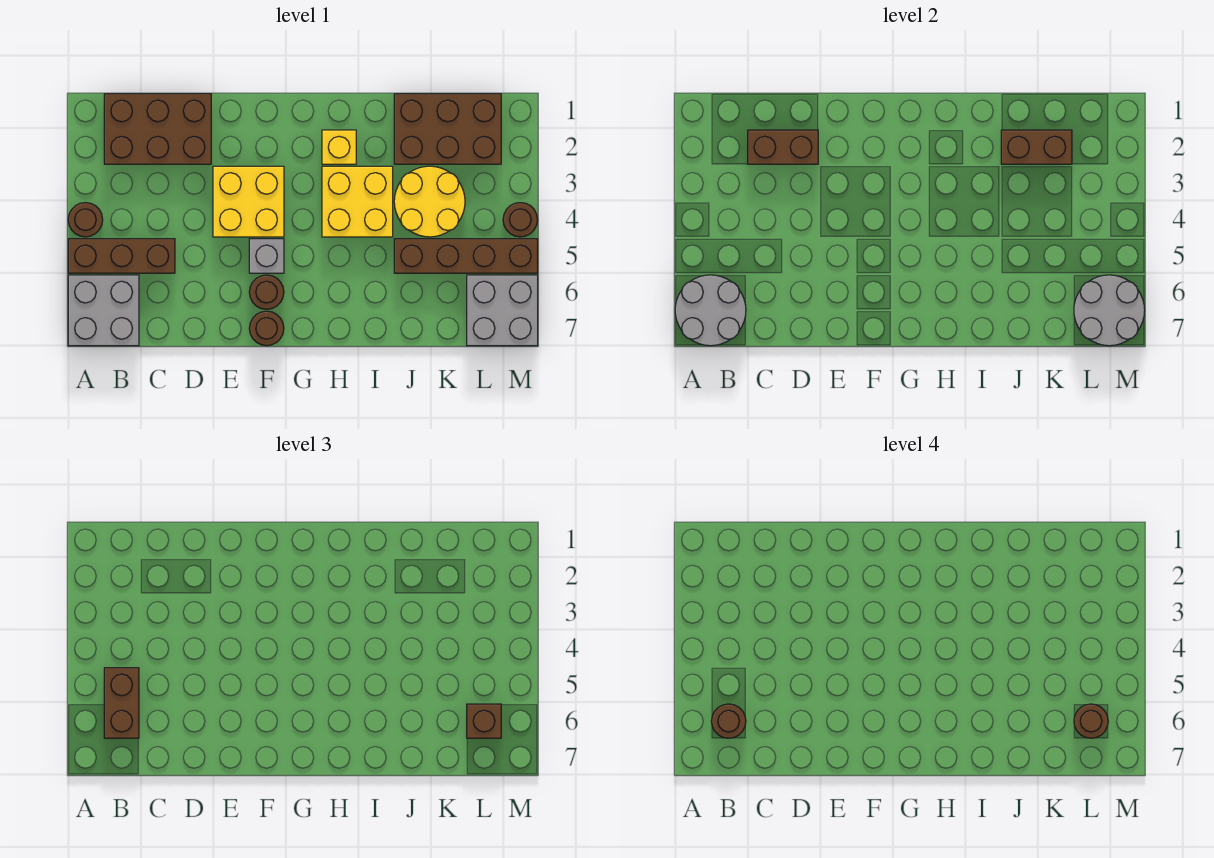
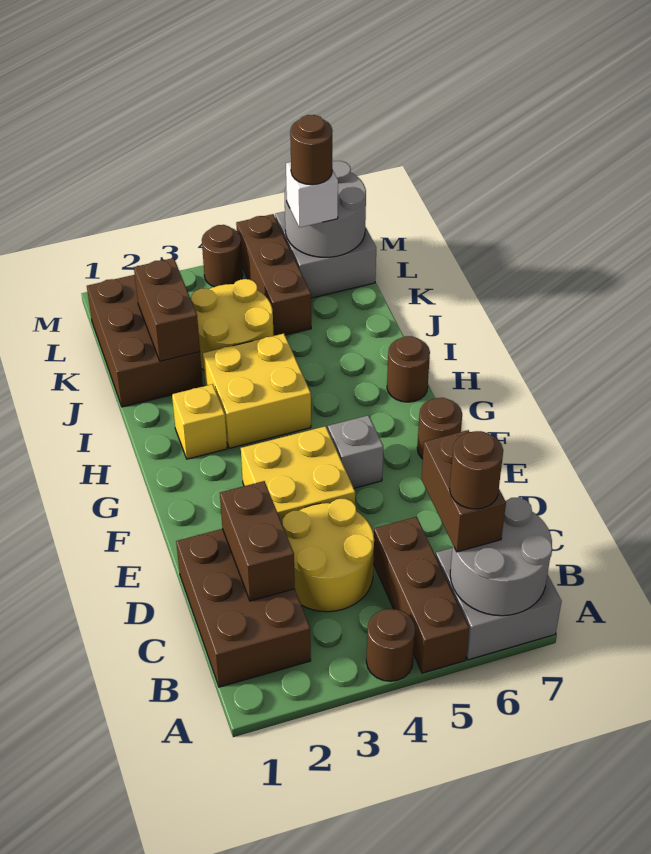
brown 1x2 brick [104,668,139,738] -> brown 1x2 brick turned to [421,430,506,552]
none -> yellow 2x2 round brick [283,499,374,612]
brown 1x1 round brick [249,275,284,309] -> brown 1x1 round brick moved to [387,336,430,402]
brown 1x4 brick [394,239,538,273] -> brown 1x3 brick [236,214,311,336]
brown 1x1 brick [467,704,501,738] -> white 1x1 brick [286,162,338,227]

